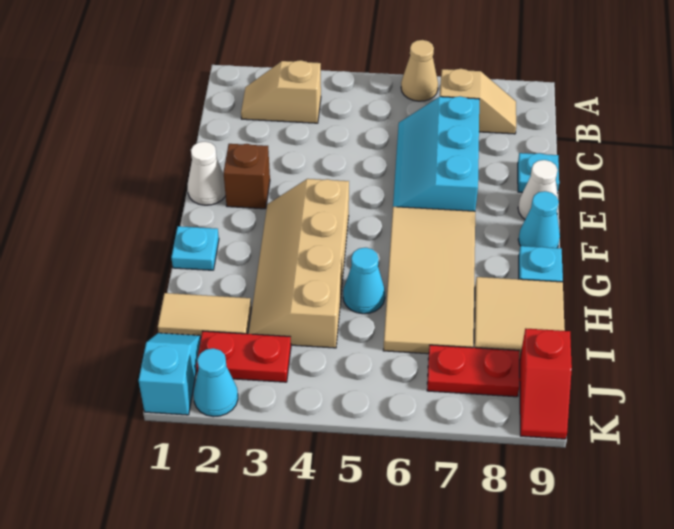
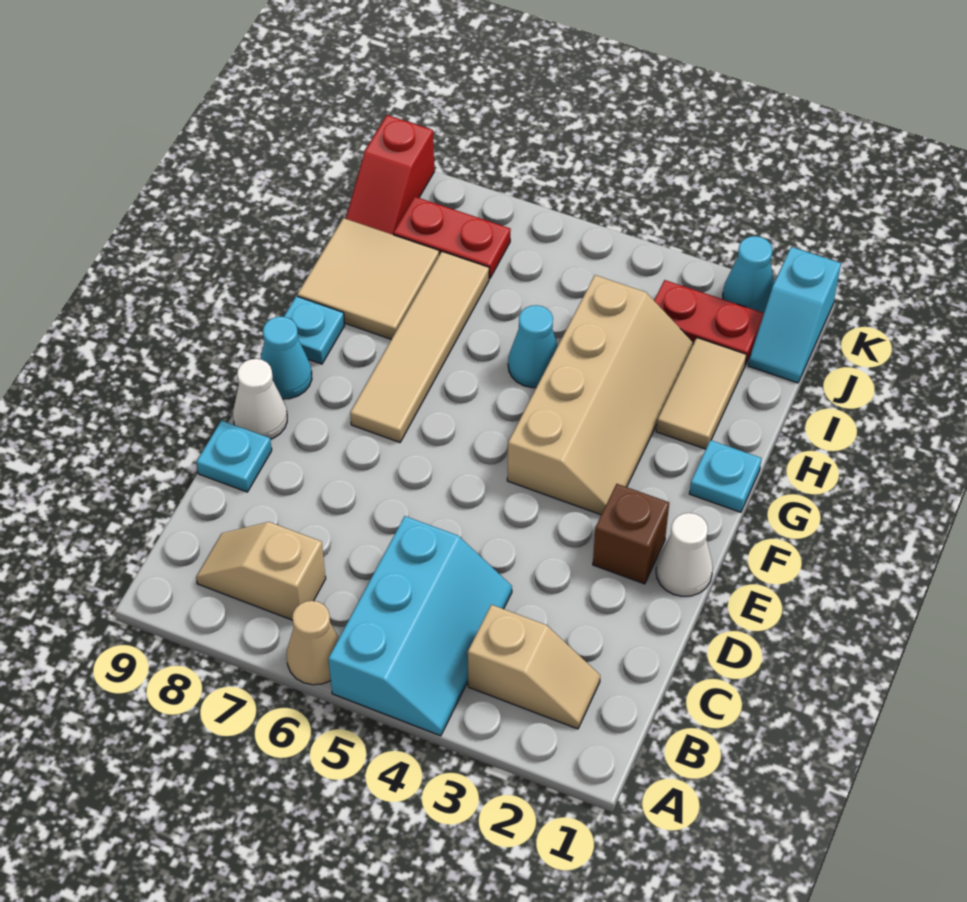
cyan 2x3 slope [393,96,479,211] -> cyan 2x3 slope moved to [328,516,512,736]
tan 2x4 tile [383,207,475,354] -> tan 1x4 tile [350,252,489,442]
tan 1x2 tile [158,293,251,336] -> tan 1x2 tile turned to [656,338,746,449]
red 1x2 slope [520,329,572,439] -> red 1x2 slope turned to [346,115,434,235]

